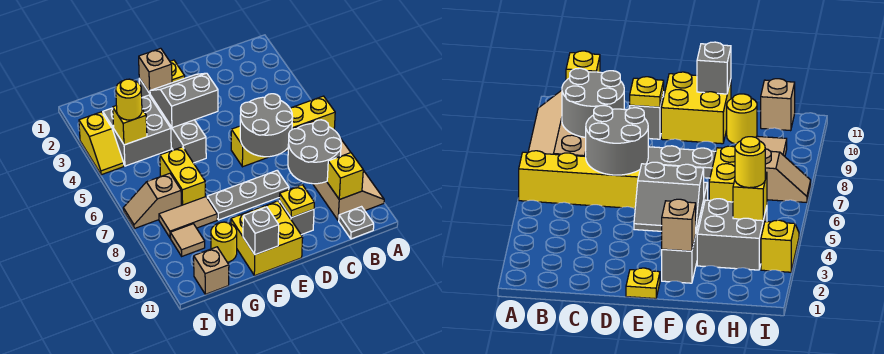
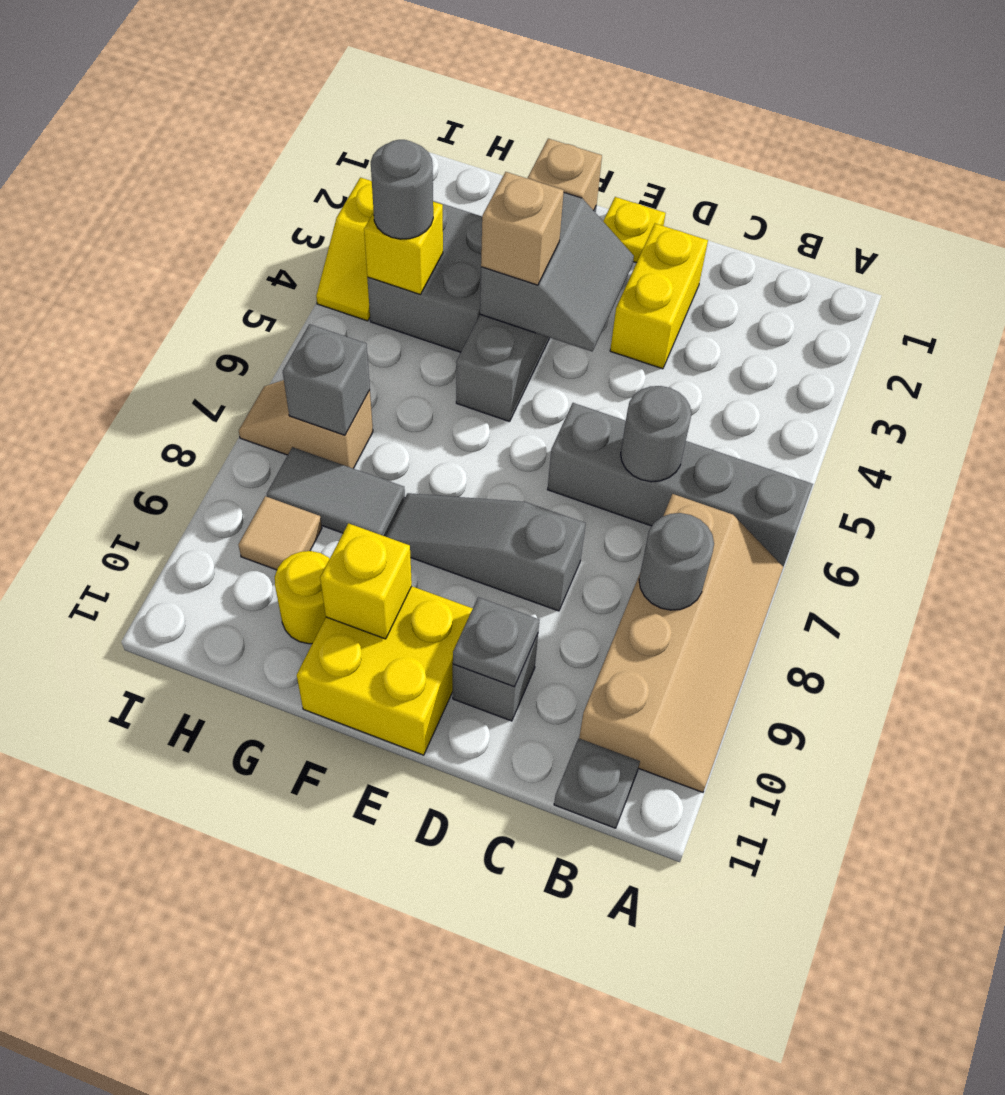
yellow 1x4 brick [231,96,335,167] -> grey 1x4 brick [548,403,813,567]
grey 2x2 round brick [288,120,341,184] -> grey 1x1 round brick [639,513,714,610]
yellow 1x1 brick [327,153,363,200] -> yellow 1x1 brick moved to [320,523,412,639]
grey 2x2 round brick [240,94,293,157] -> grey 1x1 round brick [621,386,691,482]
grey 1x3 plate [207,171,289,220] -> grey 1x3 slope [386,493,586,611]
yellow 1x1 plate [279,185,314,218] -> grey 1x1 plate [453,597,539,687]
grey 2x2 slope [150,73,218,128] -> grey 2x2 slope turned to [480,193,634,351]
grey 1x1 brick [243,207,279,255] -> grey 1x1 brick moved to [283,324,370,435]
yellow 1x2 brick [160,147,205,205] -> yellow 1x2 brick moved to [610,224,708,369]
tan 1x2 tile [159,197,217,238] -> grey 1x2 tile [267,447,405,536]
yellow 1x1 round brick [116,79,142,120] -> grey 1x1 round brick [371,140,433,239]
tan 1x1 brick [194,247,229,294] -> tan 1x1 brick moved to [481,172,564,285]

